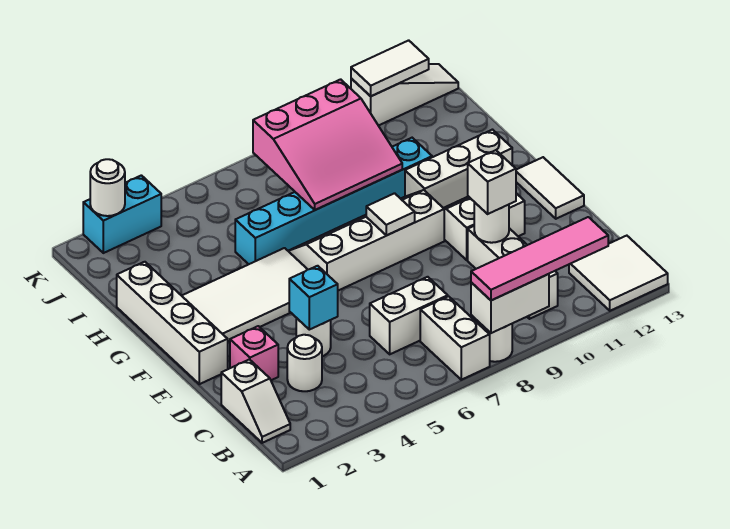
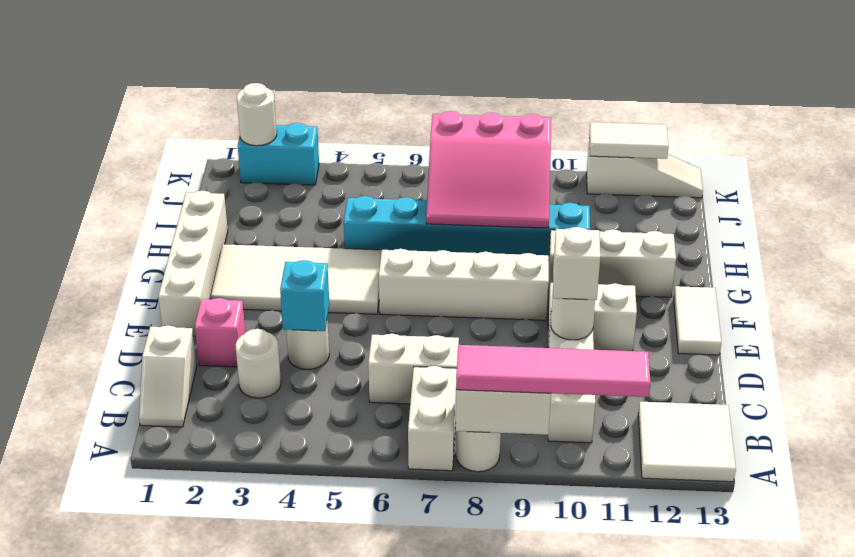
white 1x1 tile [366,193,415,235] -> none

